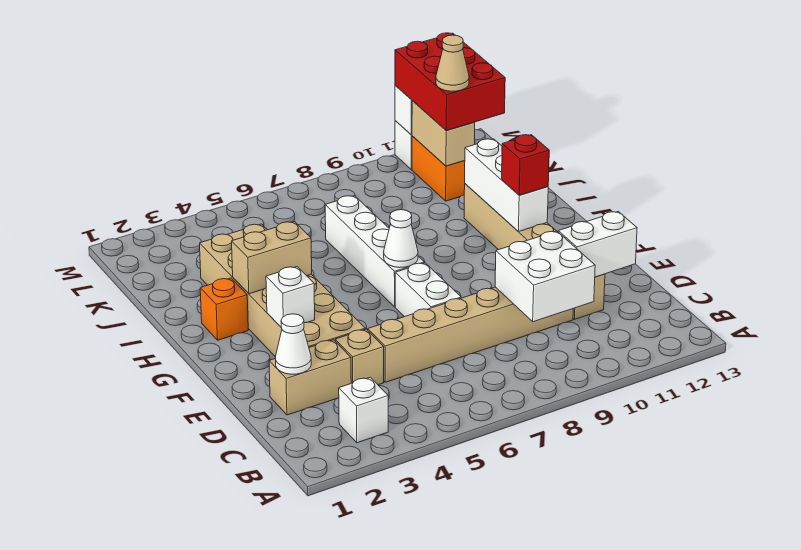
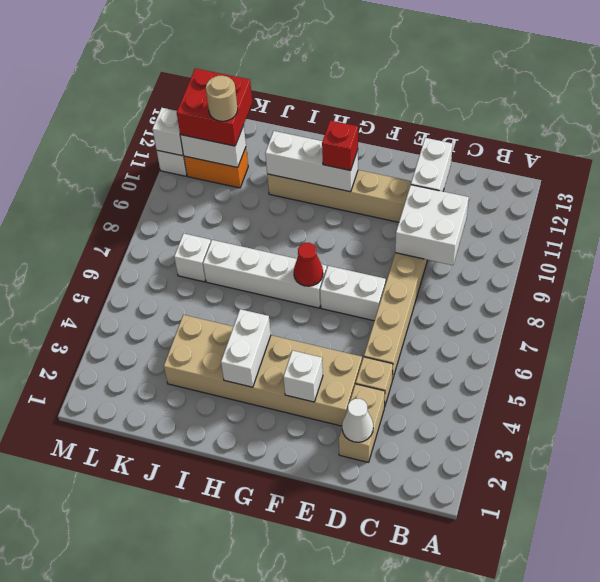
white 1x1 brick [339,377,388,443] -> white 1x1 brick moved to [174,234,211,282]
white 1x1 cone [384,210,418,268] -> red 1x1 cone [294,243,323,286]
orange 1x1 brick [200,278,248,340] -> none
tan 1x2 brick [232,222,312,294] -> white 1x2 brick [221,309,271,387]
tan 1x2 brick [412,101,475,166] -> white 1x2 brick [180,125,246,167]
red 2x3 brick [395,33,505,130] -> red 2x2 brick [177,68,252,146]
tan 1x1 cone [436,35,469,91] -> tan 1x1 round brick [206,76,238,121]

